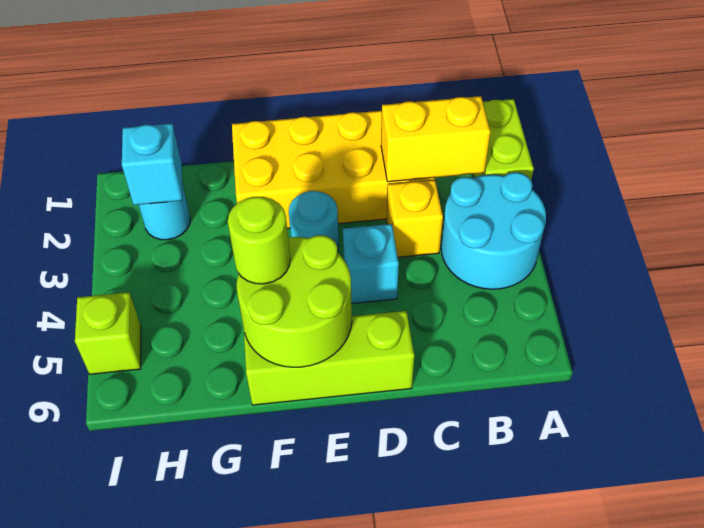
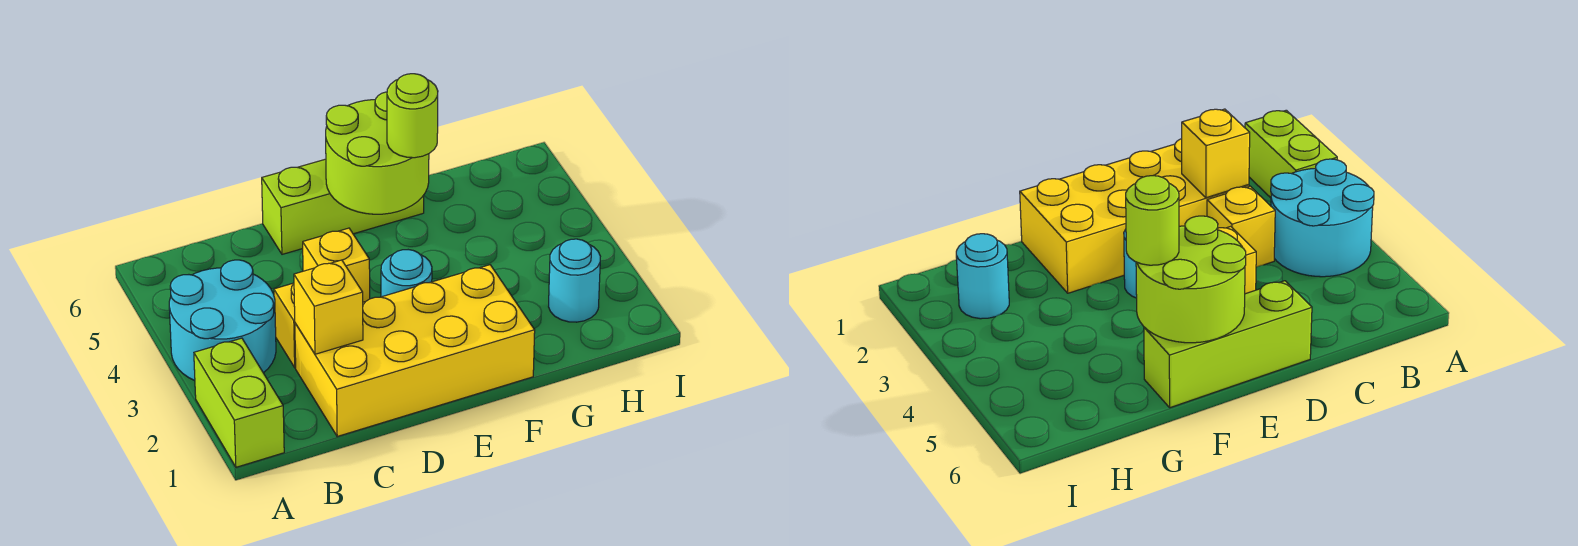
yellow 1x2 brick [381,96,490,182] -> yellow 1x1 brick [294,260,363,354]
cyan 1x1 brick [343,224,399,304] -> yellow 1x1 brick [303,228,370,302]
cyan 1x1 brick [122,123,182,205] -> none
lime 1x1 brick [75,292,141,374] -> none

